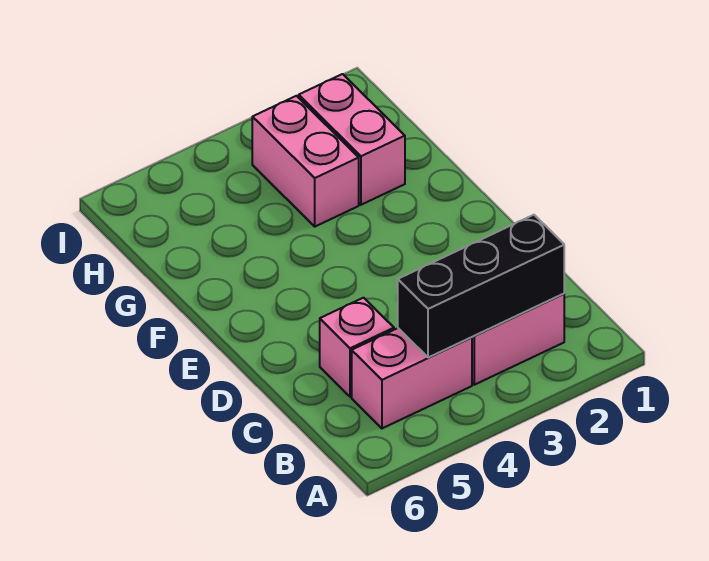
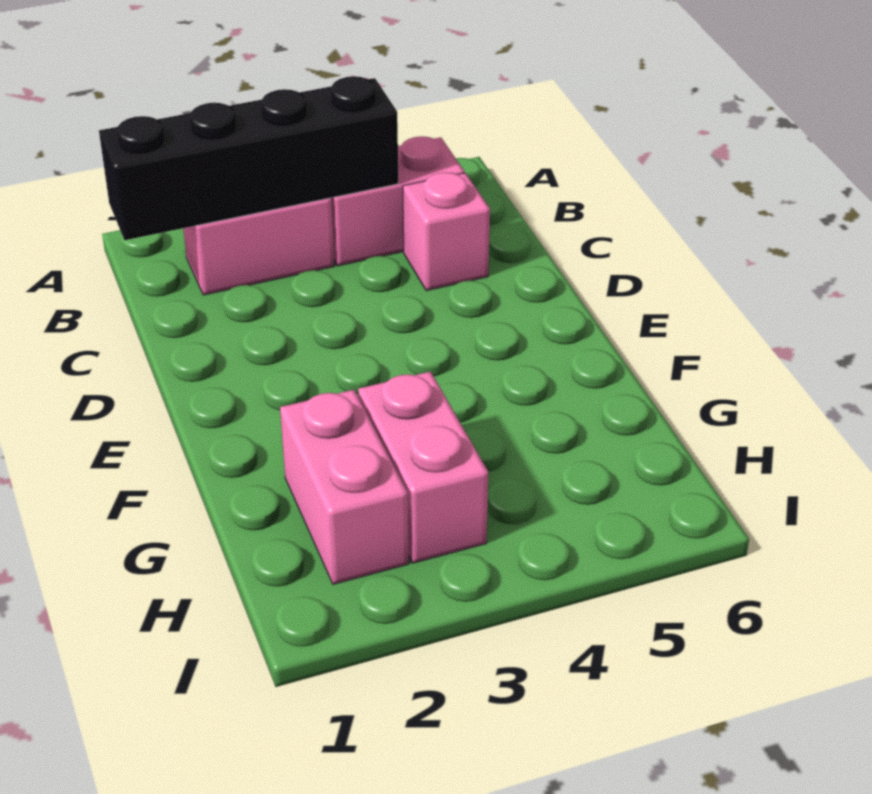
black 1x3 brick [398,215,564,358] -> black 1x4 brick [99,76,398,240]

